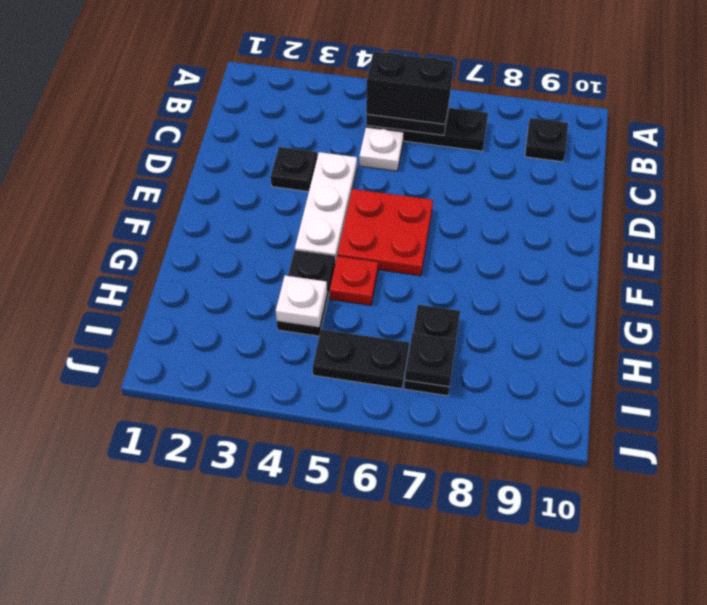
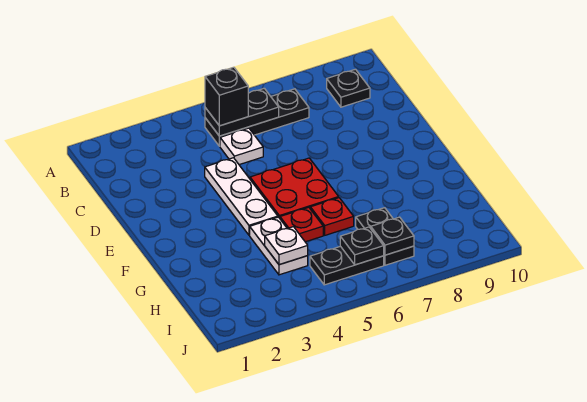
black 1x2 brick [366,51,454,124] -> black 1x1 brick [205,67,248,126]
black 1x1 plate [271,147,317,192] -> black 1x1 plate moved to [340,227,384,265]
black 1x2 plate [277,250,335,336] -> white 1x2 plate [250,217,308,275]
none -> red 1x1 plate [310,198,354,235]

